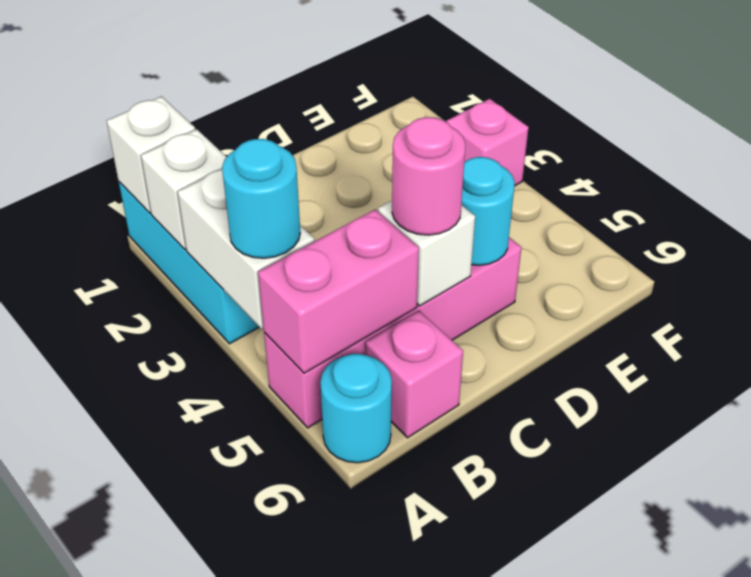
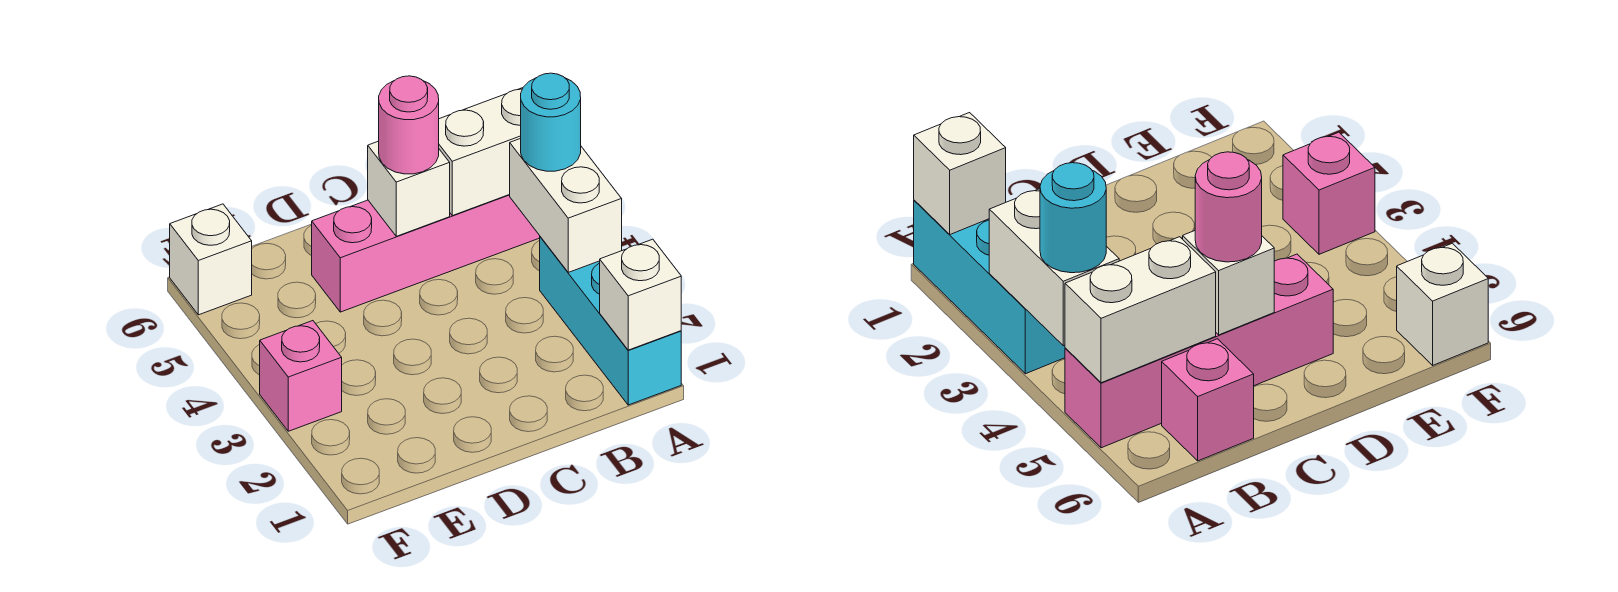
white 1x1 brick [141,129,226,250] -> white 1x1 brick moved to [170,204,252,315]
pink 1x2 brick [258,210,419,373] -> white 1x2 brick [439,88,523,216]
cyan 1x1 round brick [320,354,392,463] -> none
cyan 1x1 round brick [461,157,515,265] -> none

